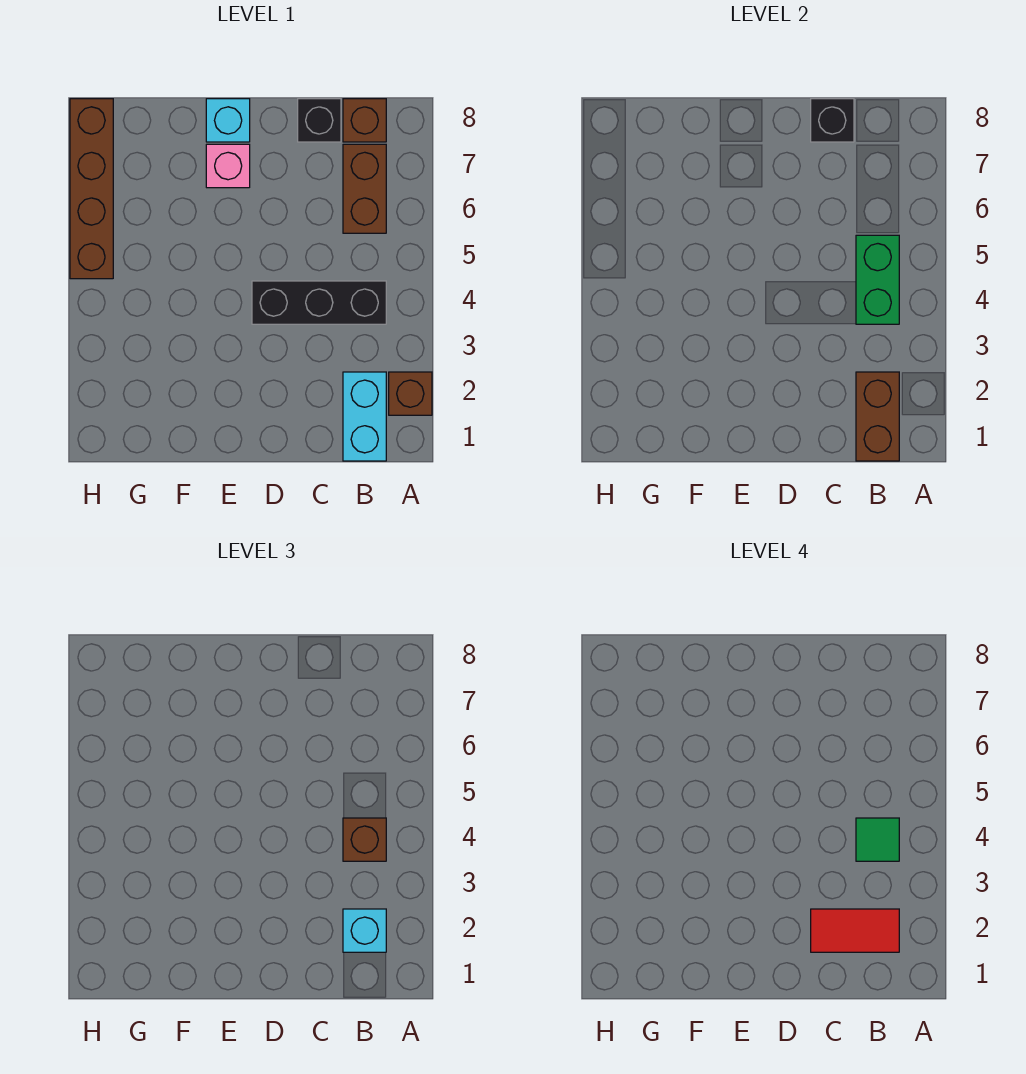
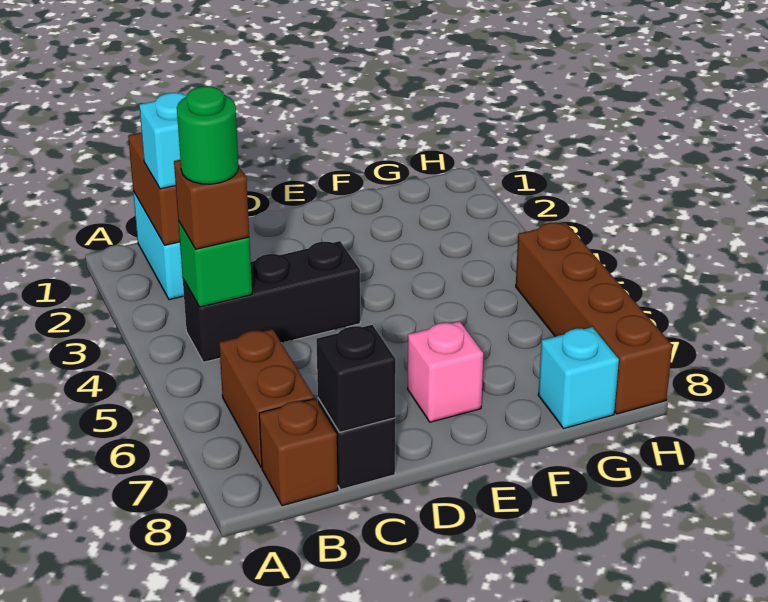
brown 1x1 brick [389,372,432,415] -> none
red 1x2 tile [811,909,899,952] -> none
green 1x2 brick [856,235,899,324] -> green 1x1 brick [178,221,252,307]
green 1x1 tile [856,818,899,861] -> green 1x1 round brick [177,86,239,184]
cyan 1x1 brick [206,99,250,142] -> cyan 1x1 brick moved to [538,327,619,429]

